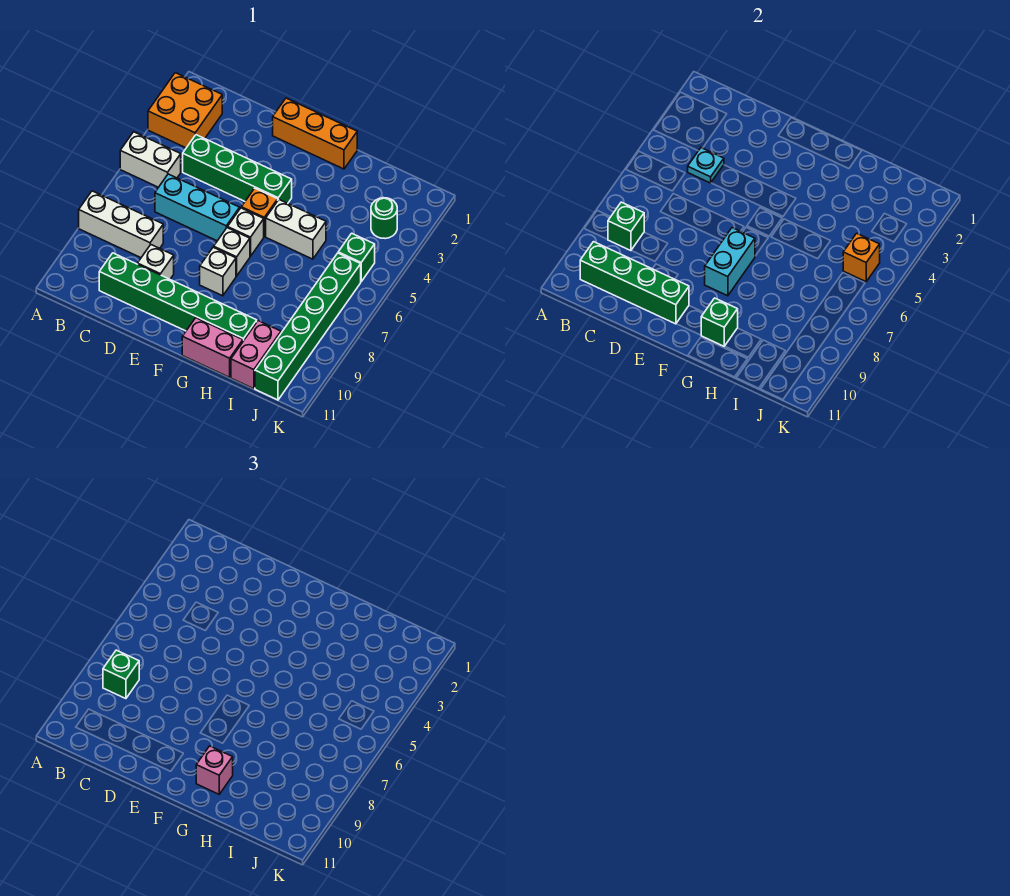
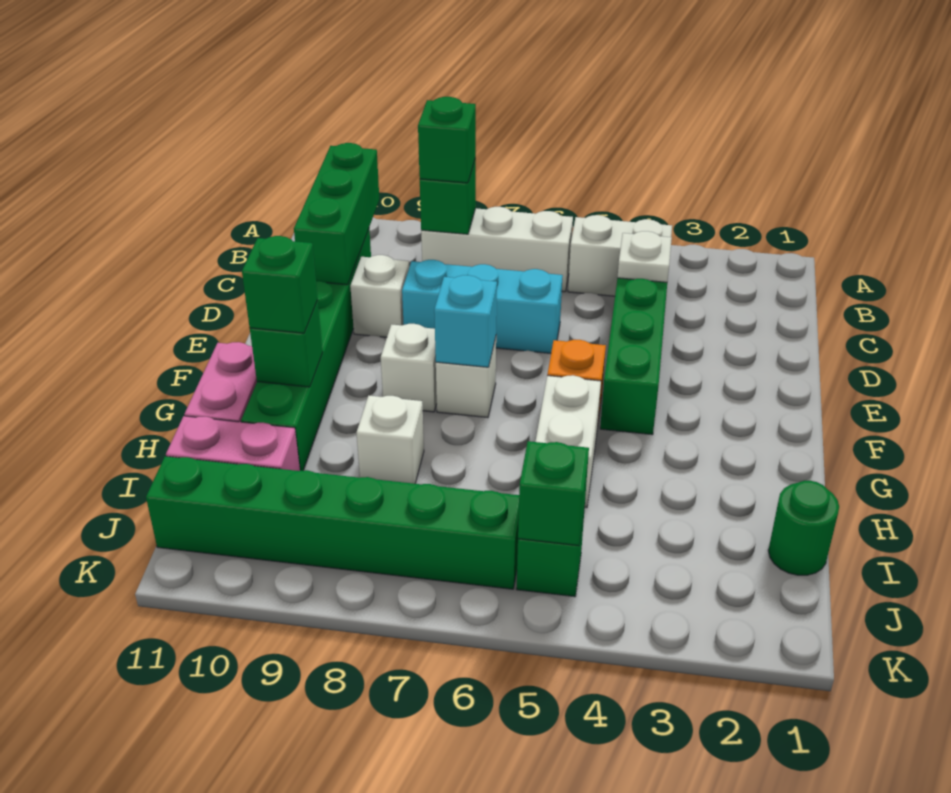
orange 2x2 brick [148,73,222,148] -> none
white 1x2 brick [120,132,181,187] -> white 1x2 brick turned to [568,215,672,296]
white 1x3 brick [79,191,163,258] -> white 1x3 brick turned to [421,207,573,292]
green 1x4 brick [580,242,689,324] -> green 1x3 brick [294,143,379,285]
cyan 1x1 plate [688,148,724,183] -> white 1x1 plate [617,231,672,282]
cyan 1x3 brick [155,174,240,241] -> cyan 1x3 brick turned to [402,260,563,353]
orange 1x3 brick [273,98,357,169] -> none
white 1x1 brick [228,208,264,256] -> white 1x1 brick moved to [356,396,424,484]
cyan 1x2 brick [705,228,755,296] -> cyan 1x1 brick [434,275,497,367]
pink 1x1 brick [196,746,233,794] -> green 1x1 brick [242,236,318,333]
green 1x1 round brick [371,198,397,239] -> green 1x1 round brick moved to [768,481,839,575]
orange 1x1 brick [843,233,880,282] -> green 1x1 brick [518,441,589,546]

